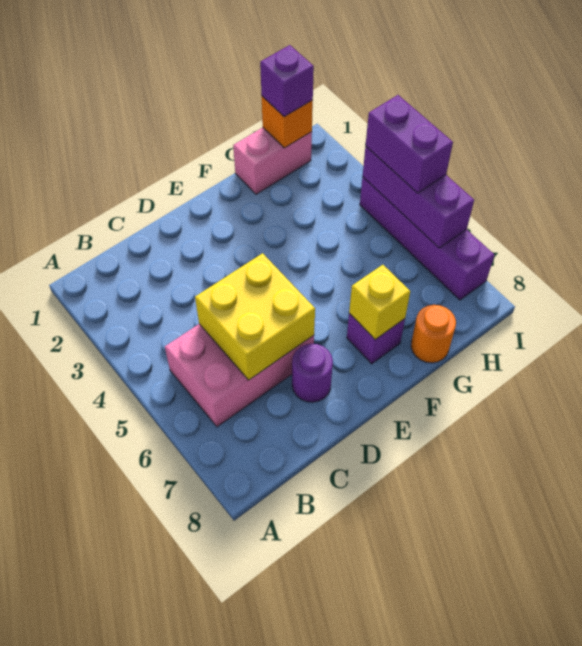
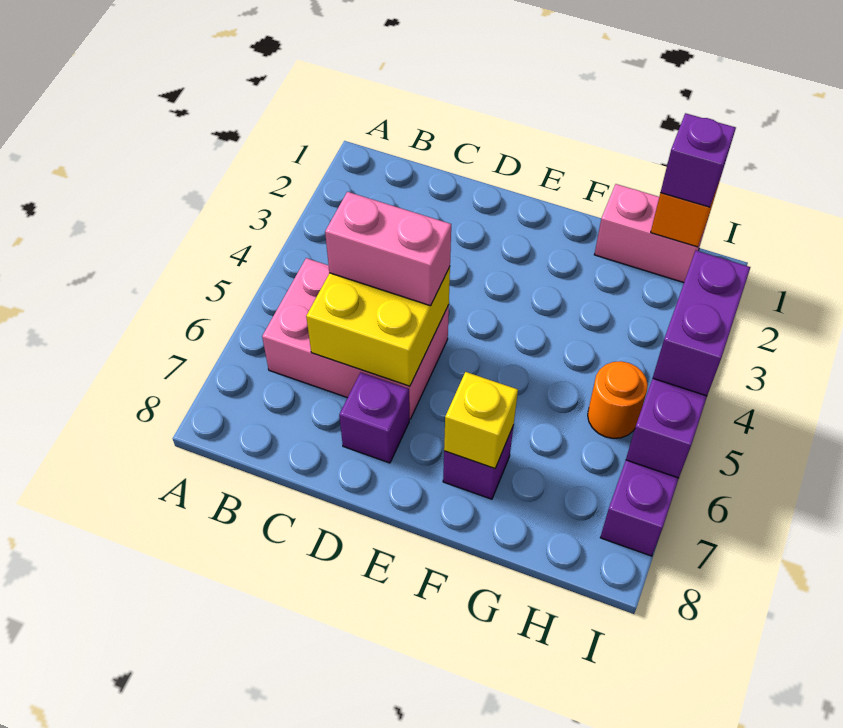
none -> pink 1x2 brick [325,192,451,306]
purple 1x1 round brick [292,344,333,402] -> purple 1x1 brick [339,372,409,463]
orange 1x1 round brick [411,305,456,363] -> orange 1x1 round brick moved to [588,361,648,438]

